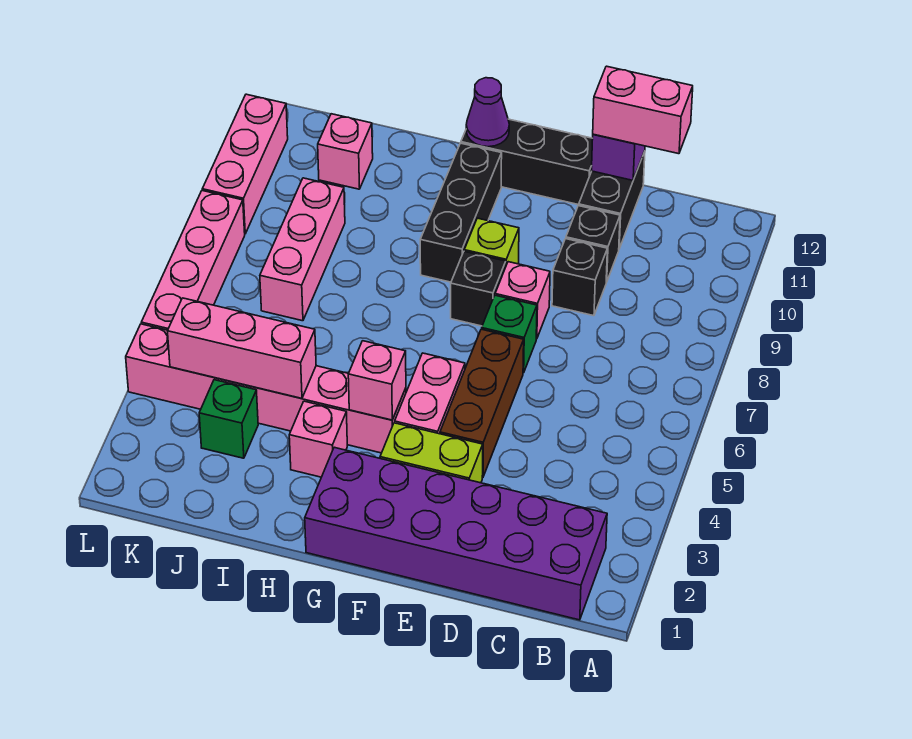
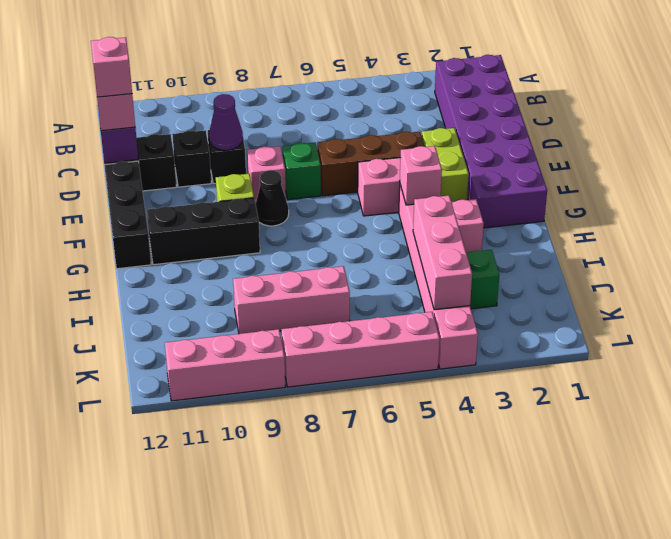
black 1x1 brick [451,251,506,326] -> black 1x1 cone [256,170,289,226]
purple 1x1 cone [466,78,509,147] -> purple 1x1 cone moved to [209,94,243,150]
pink 1x1 brick [318,114,373,189] -> pink 1x1 brick moved to [91,37,132,97]

